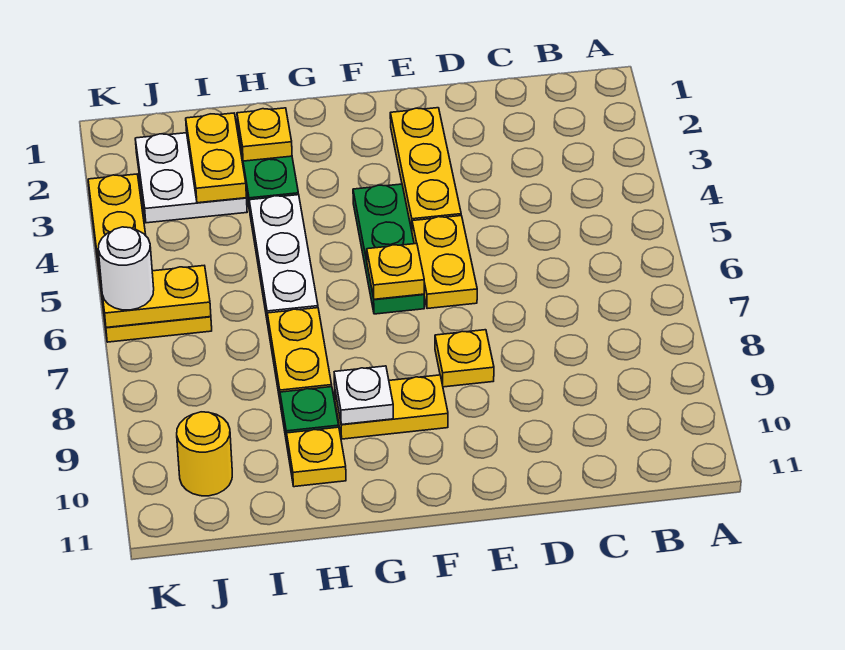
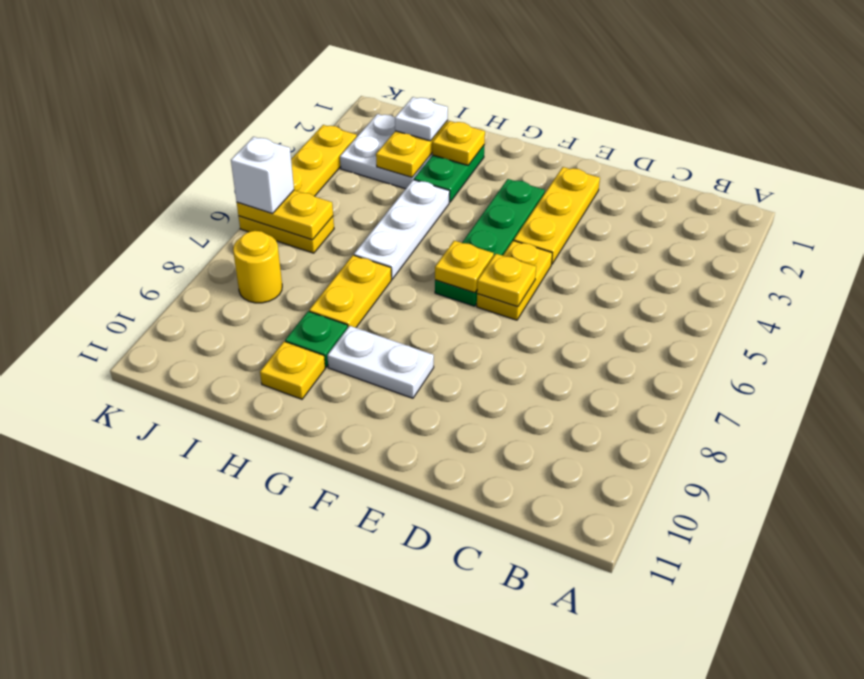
yellow 1x1 plate [435,330,494,387] -> yellow 1x1 plate moved to [477,254,536,307]
green 1x3 plate [353,184,424,314] -> green 1x4 plate [435,179,545,306]
yellow 1x2 plate [335,375,448,439] -> white 1x2 plate [327,326,434,398]
white 1x1 plate [334,366,393,425] -> white 1x1 plate moved to [395,97,448,141]
yellow 1x1 round brick [177,412,232,496] -> yellow 1x1 round brick moved to [233,231,282,303]
white 1x1 round brick [98,227,154,310] -> white 1x1 brick [231,137,294,213]

